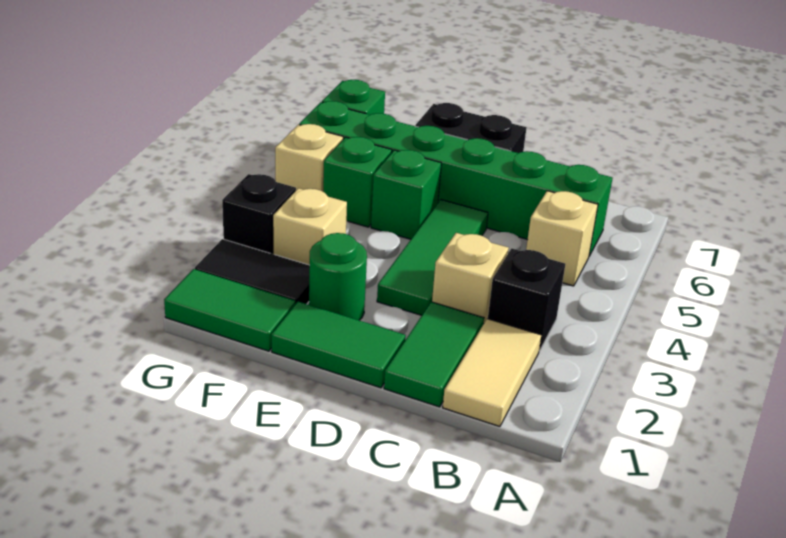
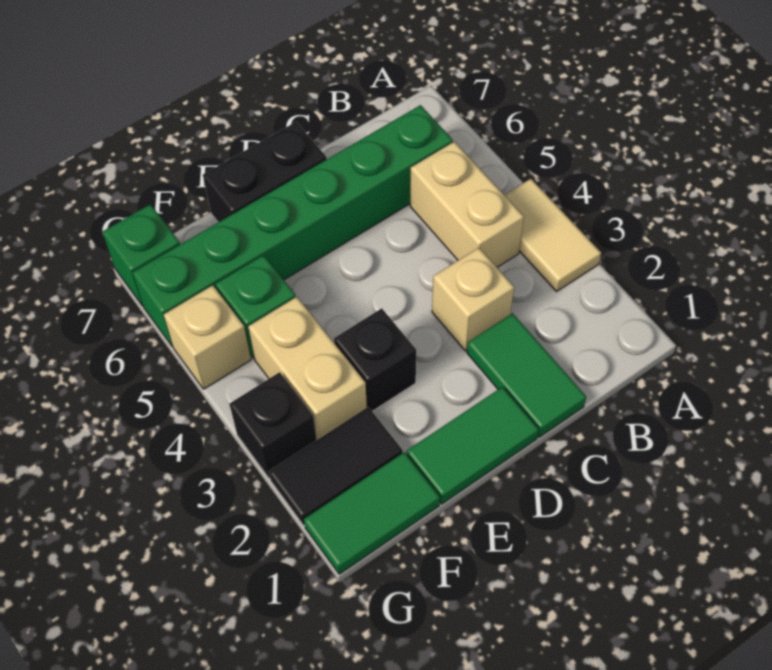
tan 1x2 tile [443,319,541,427] -> tan 1x2 tile moved to [505,179,601,291]
black 1x1 brick [488,248,565,351] -> black 1x1 brick moved to [334,308,416,411]
tan 1x1 brick [526,191,598,286] -> tan 1x2 brick [410,142,524,267]
green 1x3 tile [377,200,488,315] -> none
green 1x1 round brick [309,233,367,320] -> none
green 1x1 brick [371,150,441,239] -> none
tan 1x1 brick [273,188,347,265] -> tan 1x2 brick [248,297,367,440]

